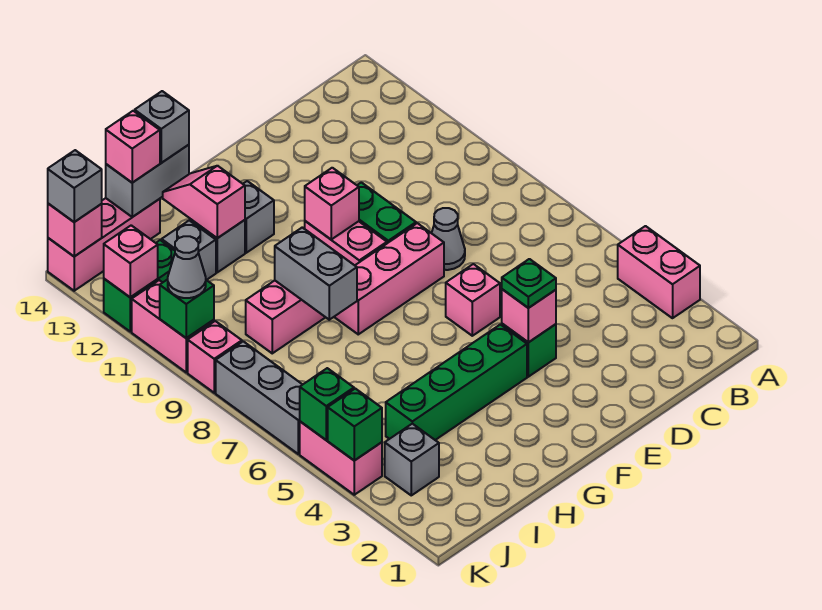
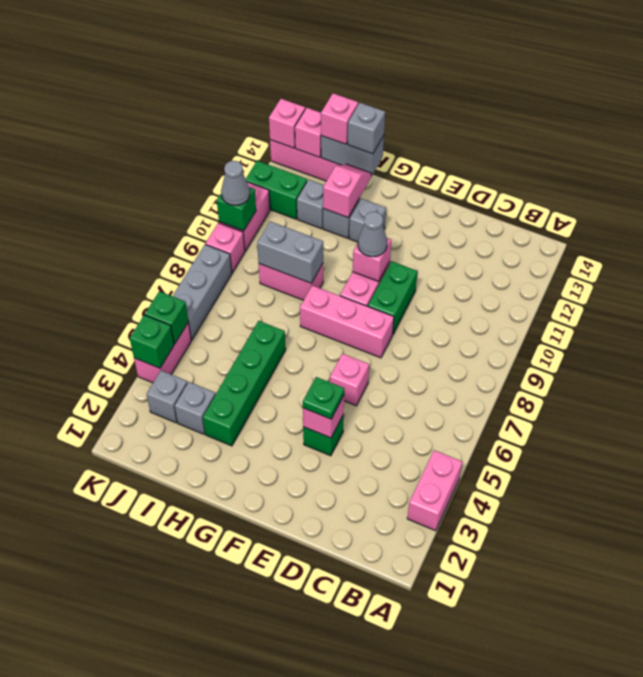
grey 1x1 cone [432,208,465,270] -> grey 1x1 cone moved to [358,212,387,257]
green 1x4 brick [386,324,527,440] -> green 1x4 brick turned to [203,321,286,446]
grey 1x2 brick [275,227,357,320] -> grey 1x2 brick turned to [257,221,323,283]
pink 1x1 brick [104,225,158,297] -> pink 1x1 brick moved to [295,108,321,157]
grey 1x1 brick [48,150,102,222] -> grey 1x1 brick moved to [175,382,216,434]

